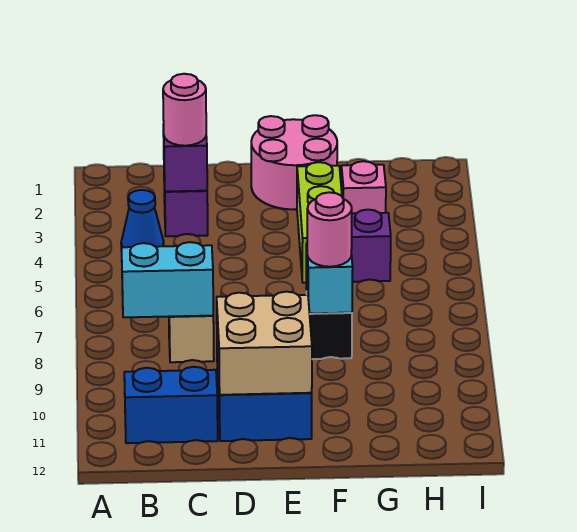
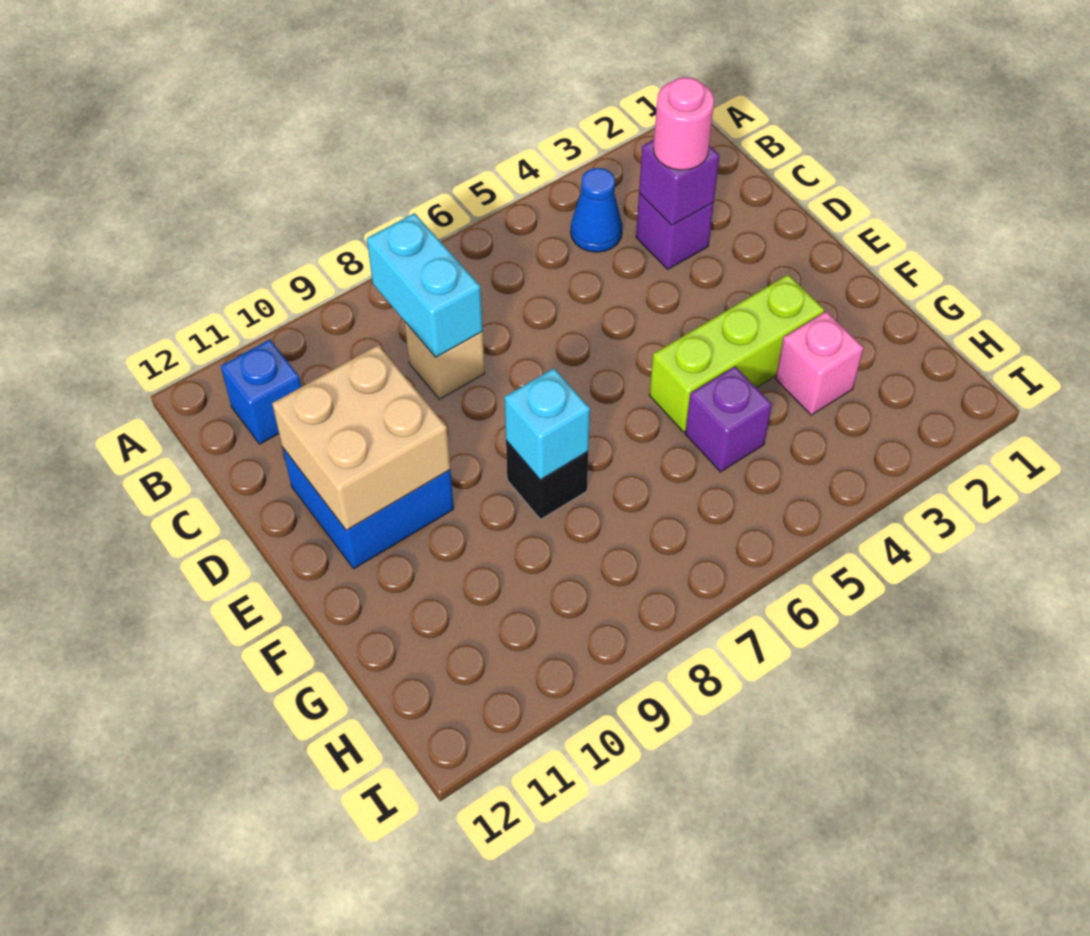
blue 1x2 brick [124,367,218,443] -> blue 1x1 brick [221,340,301,444]
pink 2x2 round brick [251,115,337,210] -> none
pink 1x1 round brick [307,192,352,267] -> none

